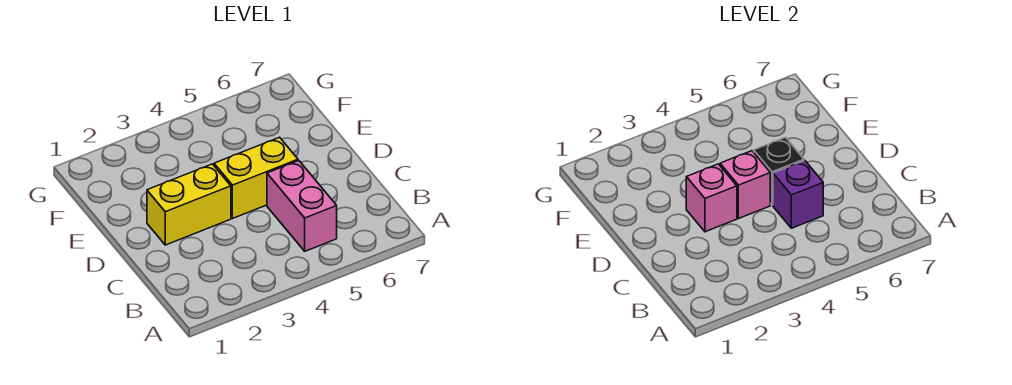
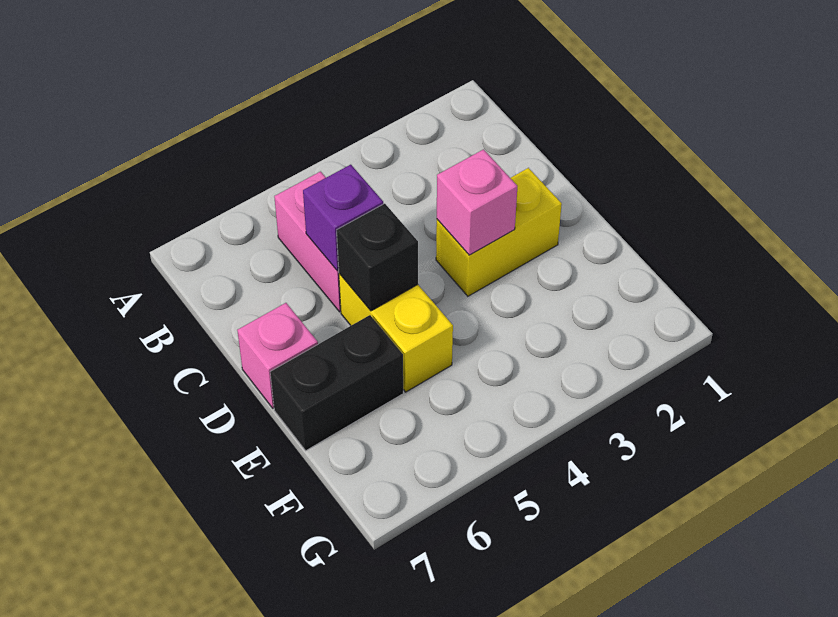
yellow 1x2 brick [214,137,298,219] -> yellow 1x2 brick turned to [339,274,453,392]
pink 1x1 brick [720,151,770,219] -> pink 1x1 brick moved to [237,303,318,408]
none -> black 1x2 brick [270,315,403,451]

